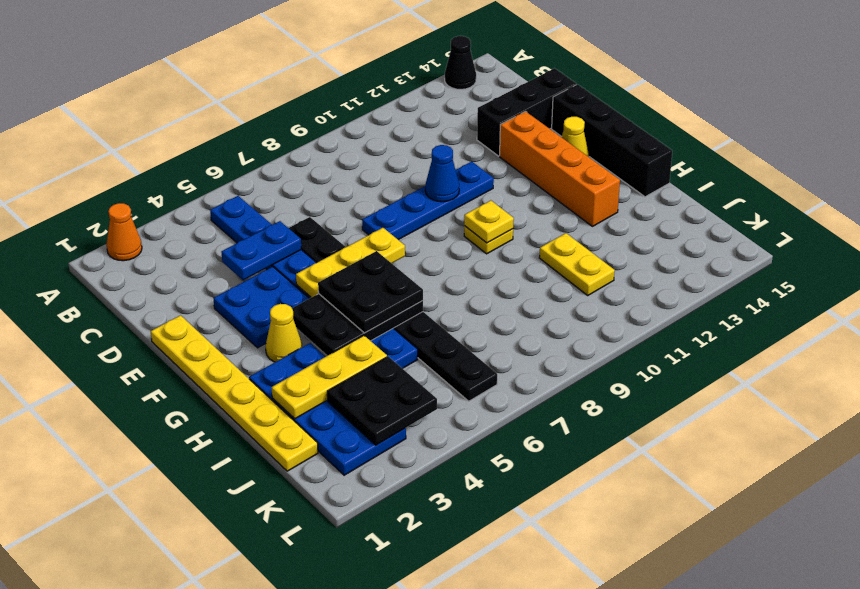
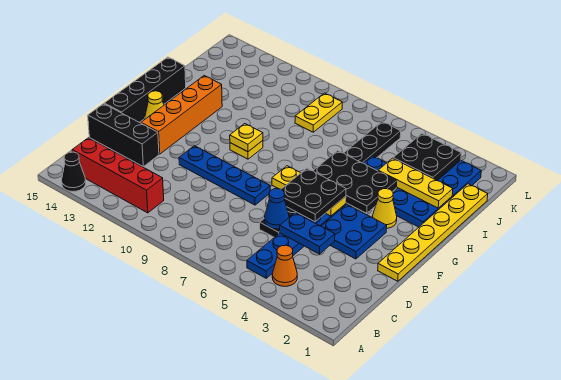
orange 1x1 cone [106,203,142,261] -> orange 1x1 cone moved to [272,245,297,286]
none -> red 1x4 brick [72,138,164,213]
blue 1x1 cone [425,145,459,202] -> blue 1x1 cone moved to [265,189,289,229]
black 2x2 plate [318,251,423,333] -> black 2x2 plate moved to [281,168,346,222]
yellow 1x2 plate [539,233,615,295] -> yellow 1x2 plate moved to [295,93,342,132]

